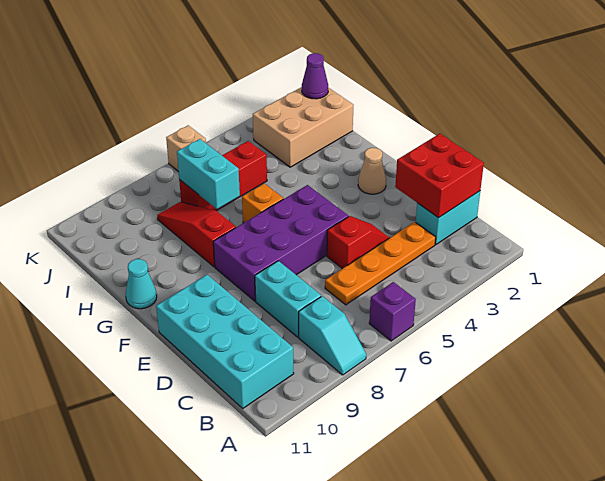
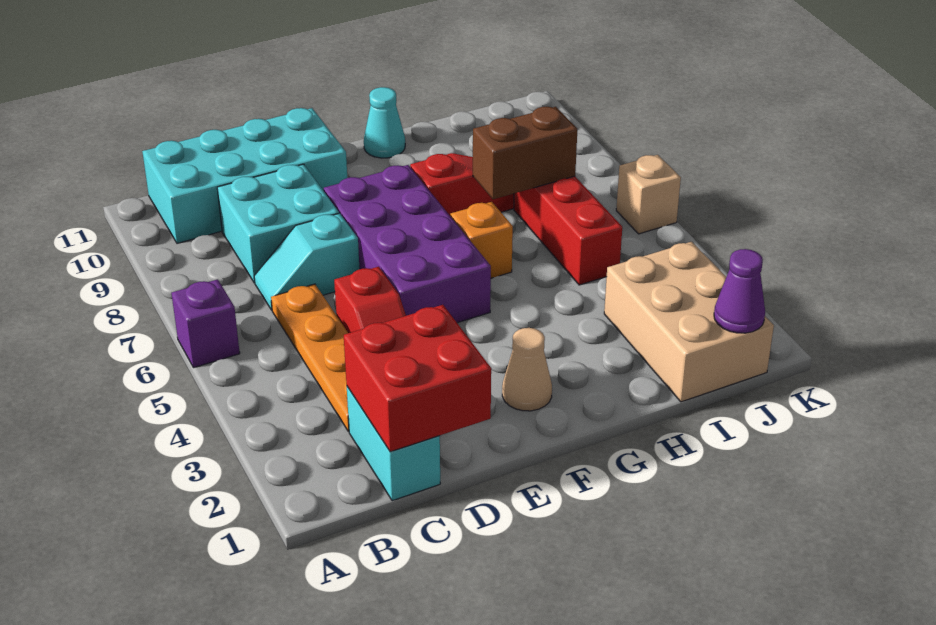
cyan 1x2 slope [299,296,366,375] -> cyan 1x2 slope moved to [254,213,359,310]
cyan 1x2 brick [255,261,321,337] -> cyan 2x2 brick [217,164,339,283]
cyan 1x2 brick [177,139,240,209] -> brown 1x2 brick [473,107,577,199]

